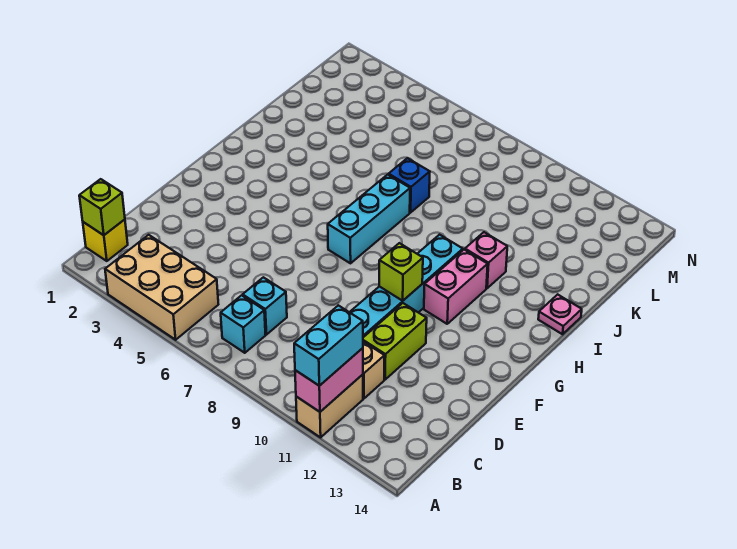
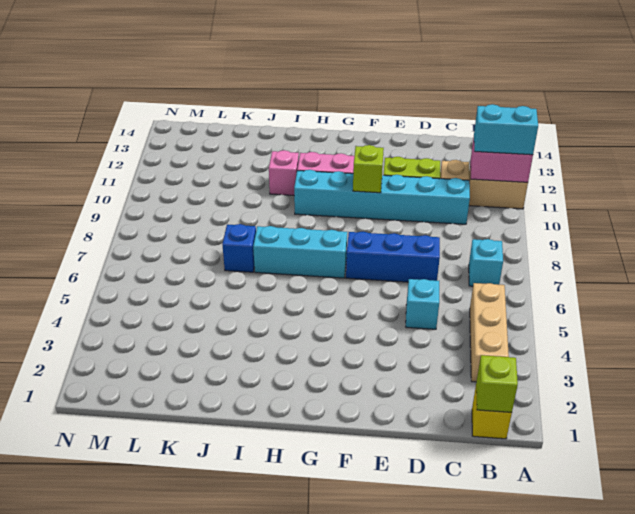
tan 2x3 brick [105,235,218,340] -> tan 1x3 brick [470,283,509,382]
cyan 1x1 brick [243,277,287,334] -> cyan 1x1 brick moved to [406,279,439,329]
none -> blue 1x3 brick [346,232,440,282]
pink 1x1 plate [538,294,582,334] -> none

